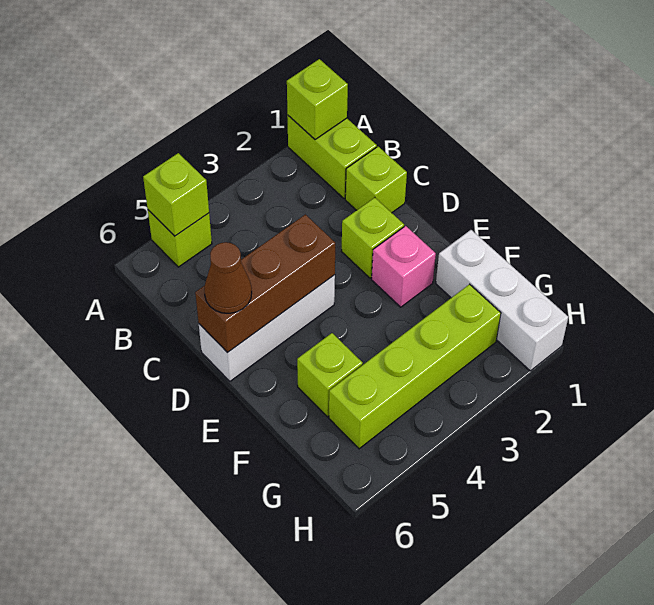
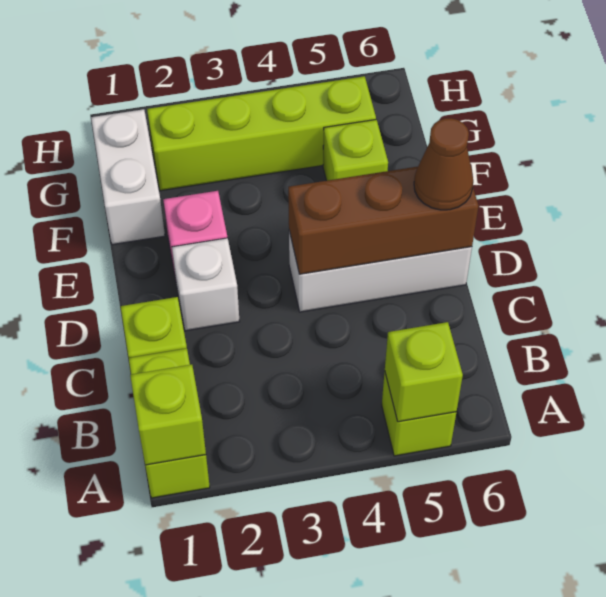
lime 1x1 brick [342,198,404,278] -> white 1x1 brick [172,238,240,331]
white 1x3 brick [436,230,568,371] -> white 1x2 brick [91,109,165,245]

